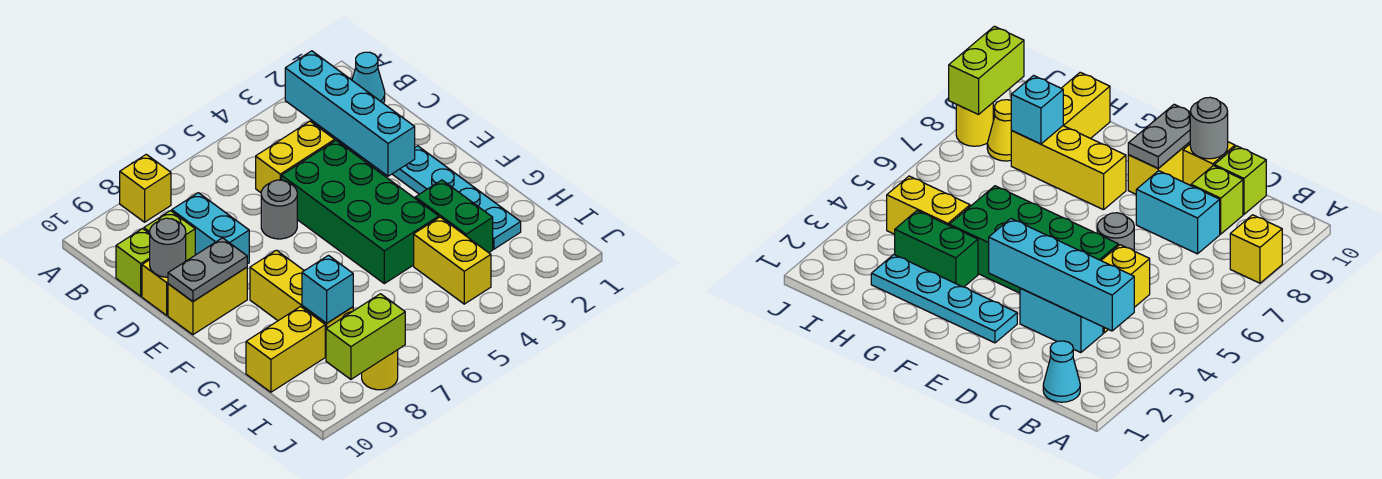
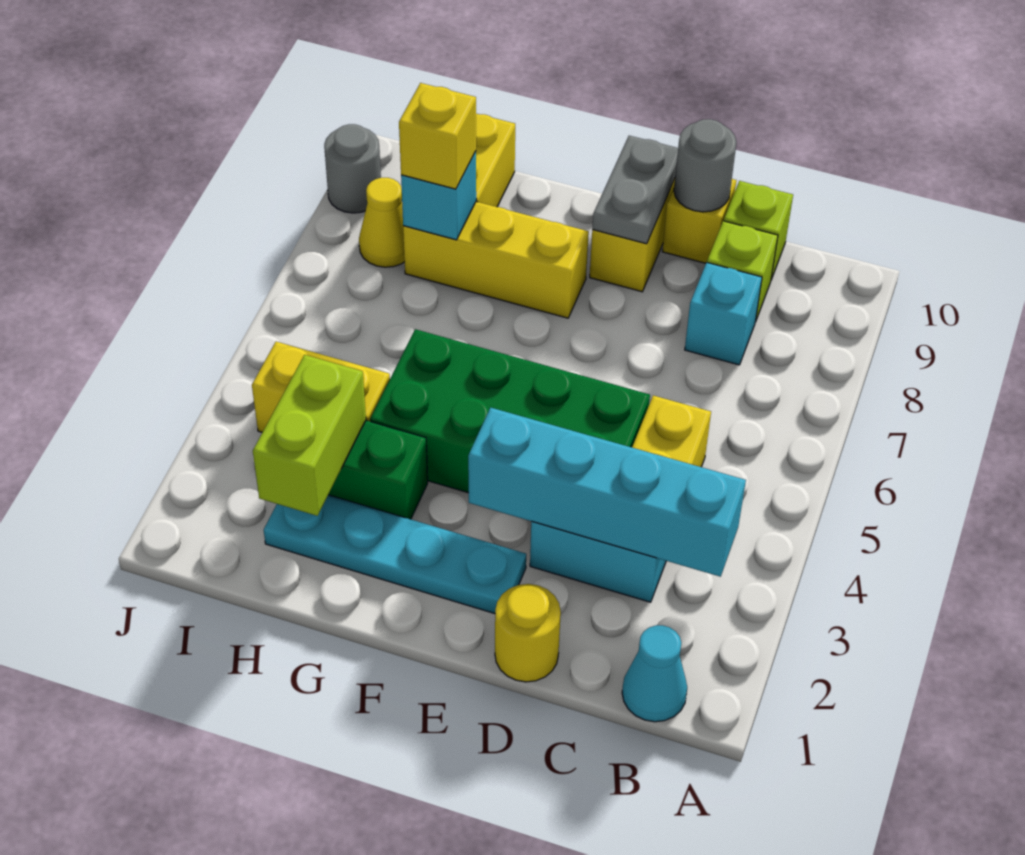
yellow 1x1 brick [120,154,171,222] -> yellow 1x1 brick moved to [399,83,476,189]
cyan 1x2 brick [172,193,249,264] -> cyan 1x1 brick [685,263,762,365]
grey 1x1 round brick [261,180,297,239] -> grey 1x1 round brick moved to [324,124,381,213]
yellow 1x1 round brick [362,350,398,390] -> yellow 1x1 round brick moved to [495,584,561,682]
lime 1x2 brick [326,294,405,379] -> lime 1x2 brick moved to [253,355,366,516]

